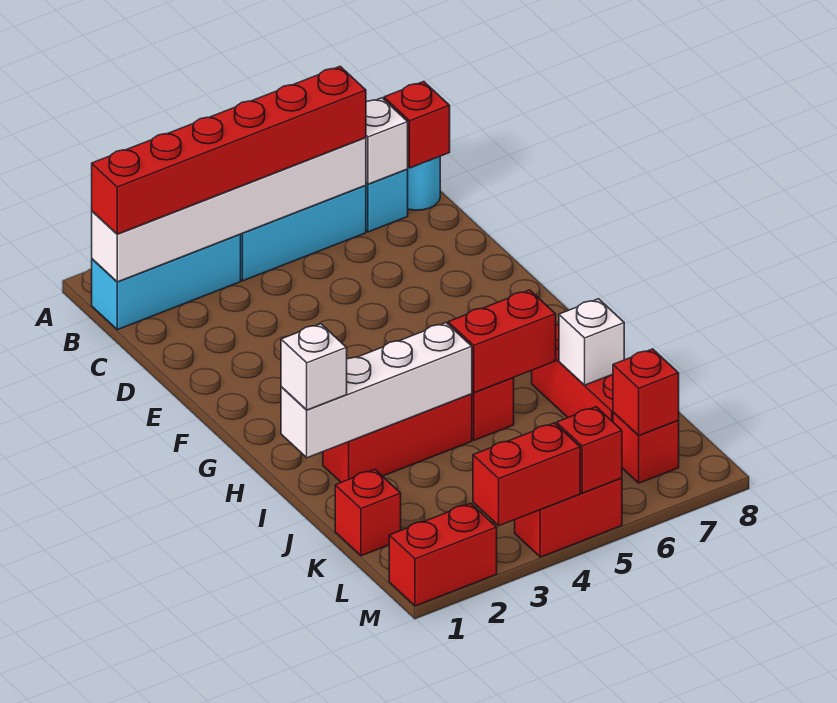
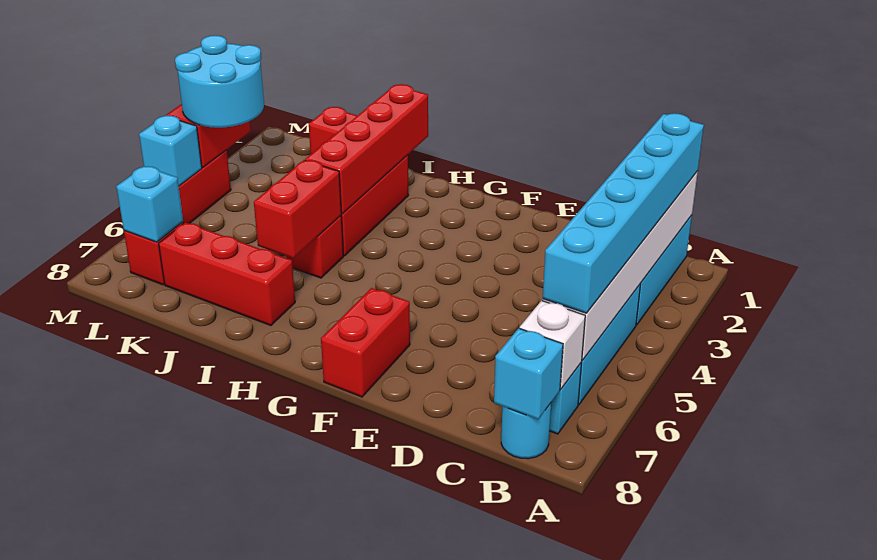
red 1x6 brick [92,67,366,234] -> cyan 1x6 brick [543,113,704,313]
red 1x1 brick [384,82,450,168] -> cyan 1x1 brick [494,328,563,419]
white 1x4 brick [281,323,472,458] -> red 1x4 brick [305,84,428,214]
white 1x1 brick [281,324,347,410] -> none
white 1x1 brick [559,299,624,385] -> none
none -> cyan 2x2 round brick [175,35,264,128]
red 1x1 brick [613,349,679,435] -> cyan 1x1 brick [116,166,183,242]
red 1x2 brick [389,503,497,606] -> red 1x2 brick moved to [321,288,410,397]
red 1x1 brick [557,407,622,493] -> cyan 1x1 brick [139,116,202,186]

